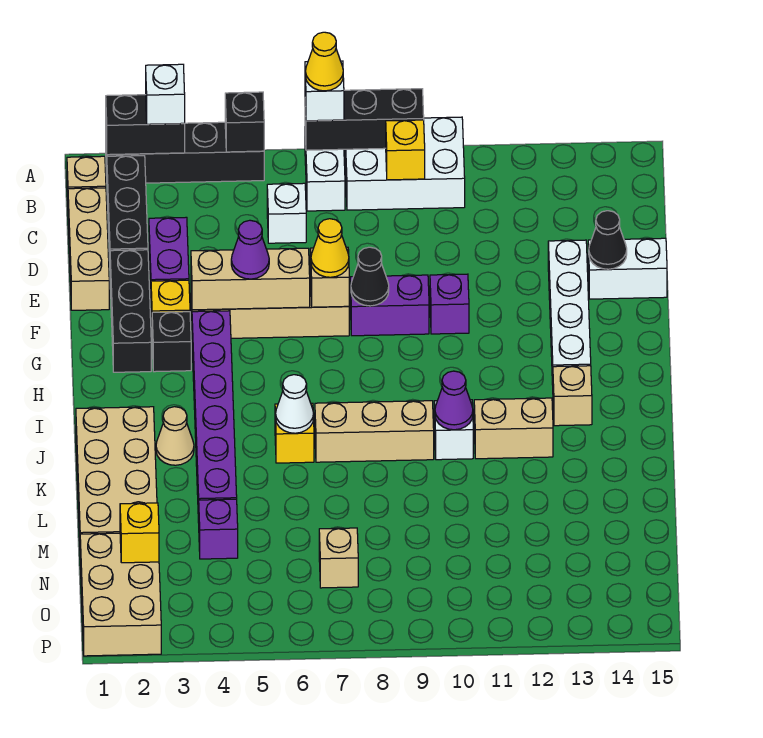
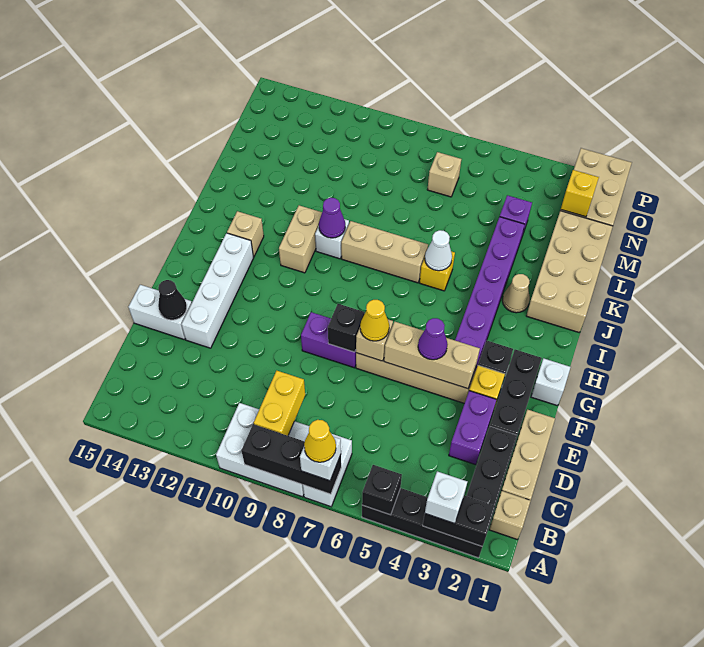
yellow 1x1 brick [386,120,425,180] -> yellow 1x2 brick [254,371,305,436]
white 1x1 brick [267,183,306,243] -> white 1x1 brick moved to [531,358,571,406]
black 1x1 cone [351,247,389,306] -> black 1x1 brick [328,304,365,352]
purple 1x1 brick [430,274,469,334] -> none
tan 1x2 brick [474,398,553,459] -> tan 1x2 brick turned to [279,205,322,273]

